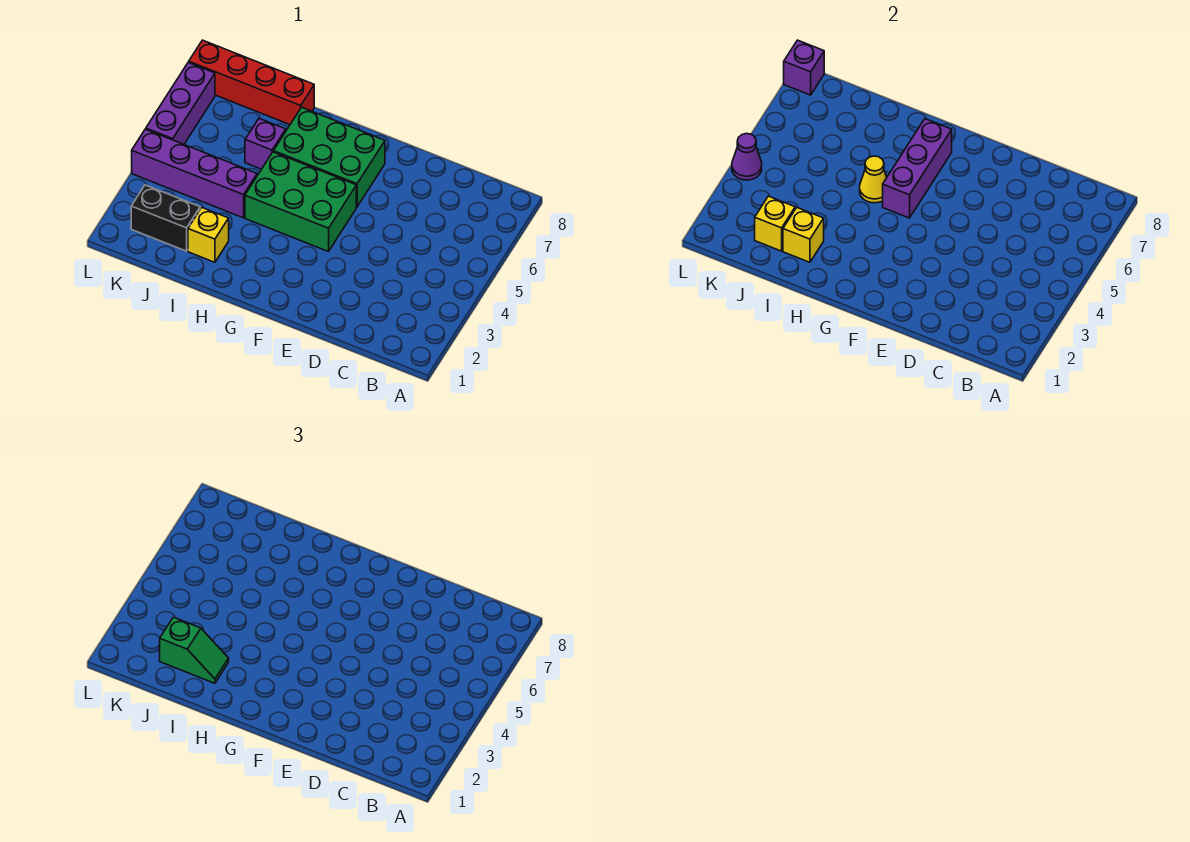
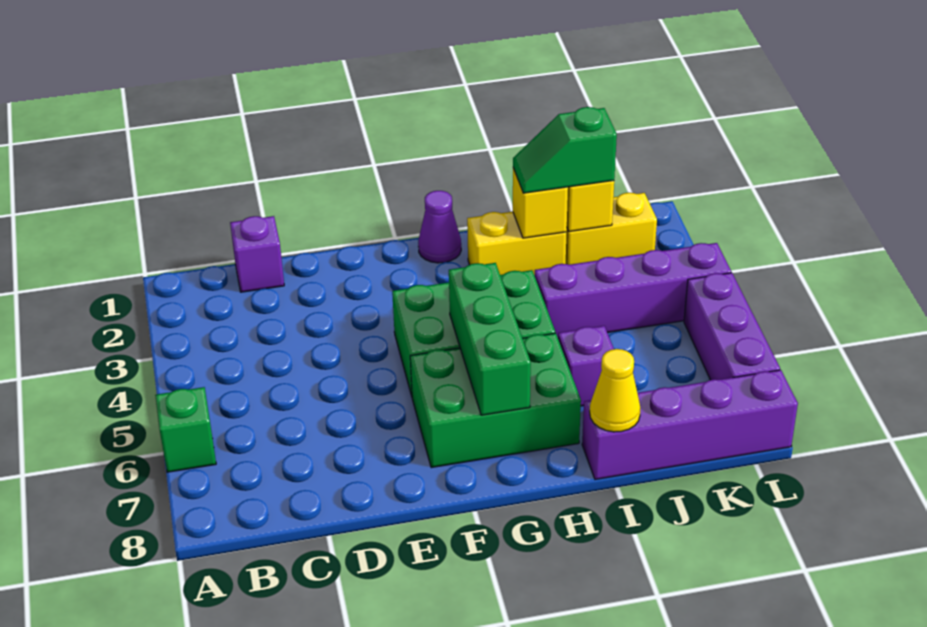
none -> green 1x1 brick [155,387,216,472]
purple 1x3 brick [883,119,952,218] -> green 1x3 brick [449,263,531,415]
yellow 1x1 cone [860,156,887,203] -> yellow 1x1 cone moved to [590,349,640,432]
yellow 1x1 brick [188,208,229,262] -> yellow 1x2 brick [467,212,567,275]
red 1x4 brick [189,40,314,125] -> purple 1x4 brick [582,370,798,480]
black 1x2 brick [131,185,200,251] -> yellow 1x2 brick [566,193,657,265]
purple 1x1 cone [732,133,762,180] -> purple 1x1 cone moved to [418,191,461,263]
purple 1x1 brick [784,40,824,95] -> purple 1x1 brick moved to [230,216,284,292]

